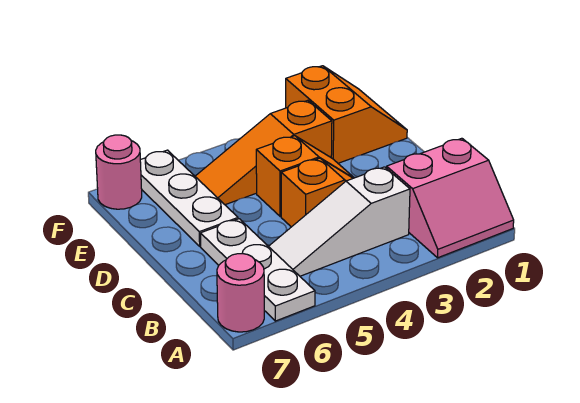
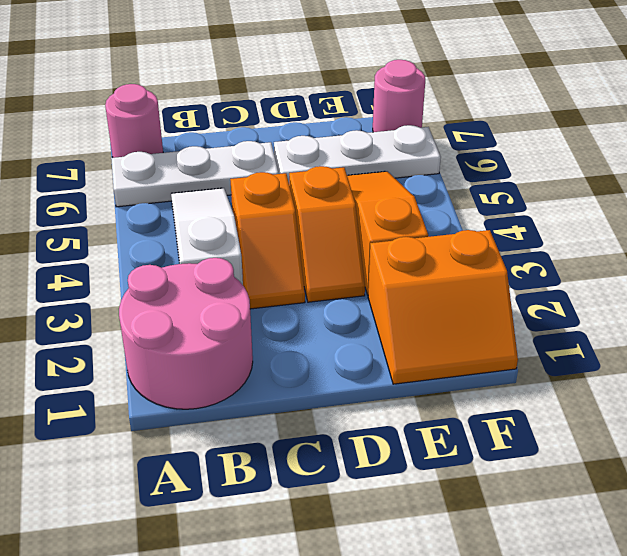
pink 2x2 slope [387,138,514,258] -> pink 2x2 round brick [119,258,253,409]

